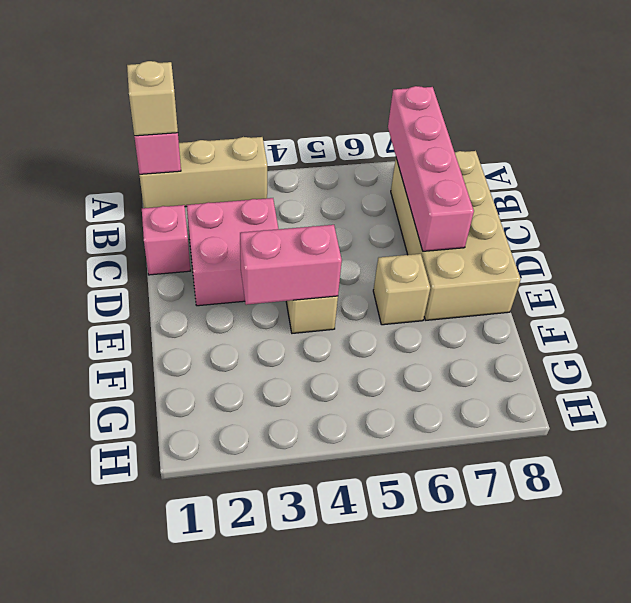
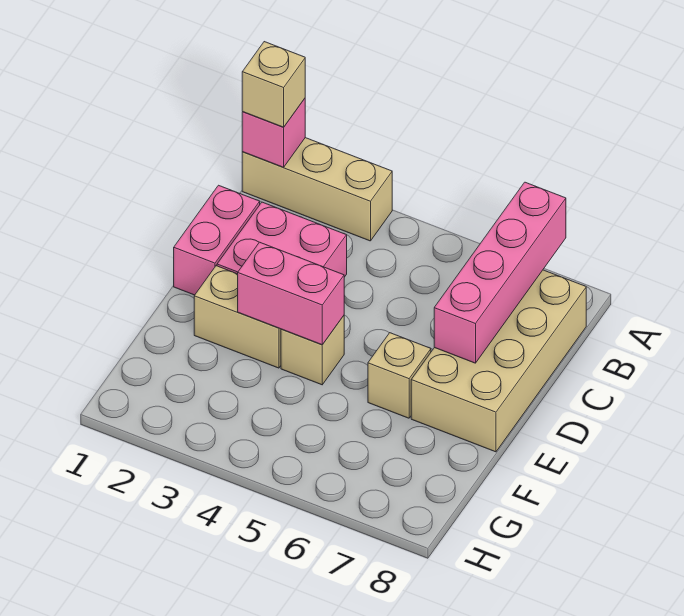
pink 1x1 brick [142,205,191,275] -> pink 1x2 brick [174,185,260,295]
none -> tan 1x2 brick [194,266,281,368]

